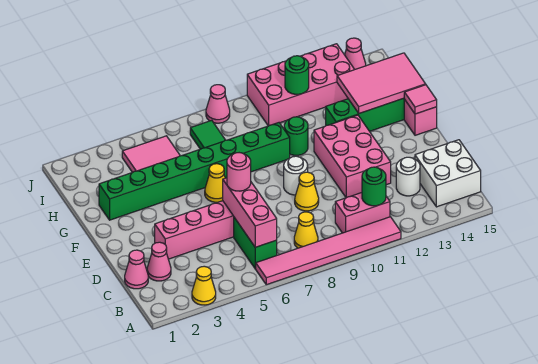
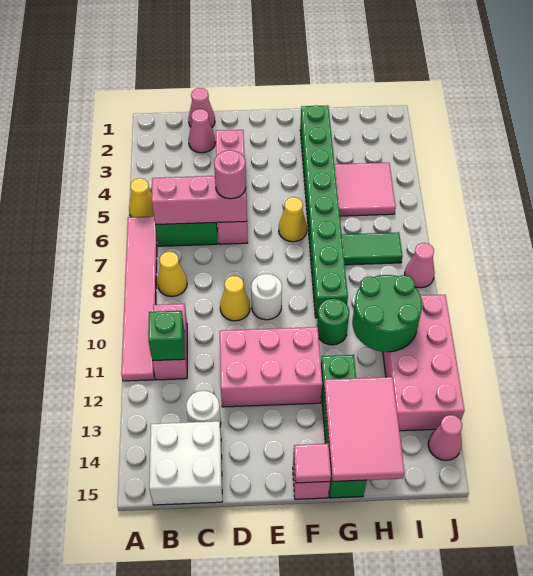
yellow 1x1 cone [192,266,216,305] -> yellow 1x1 cone moved to [129,178,154,217]
green 1x1 round brick [362,167,386,206] -> green 1x1 brick [148,311,185,361]
green 1x1 round brick [285,56,309,94] -> green 2x2 round brick [352,275,422,352]

